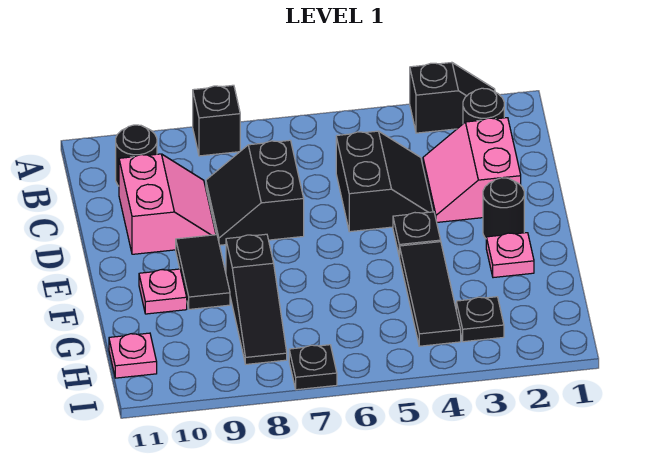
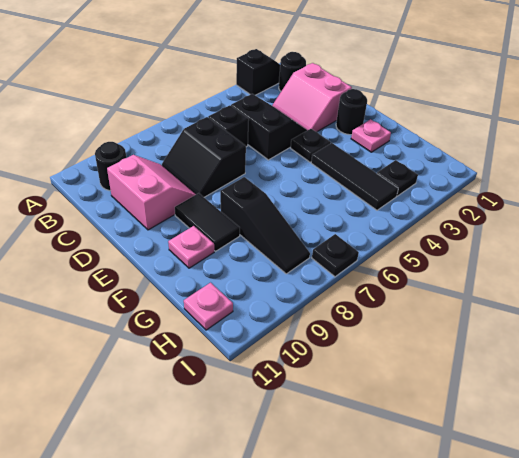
black 1x1 brick [193,85,240,156] -> black 1x1 brick moved to [208,105,249,147]

